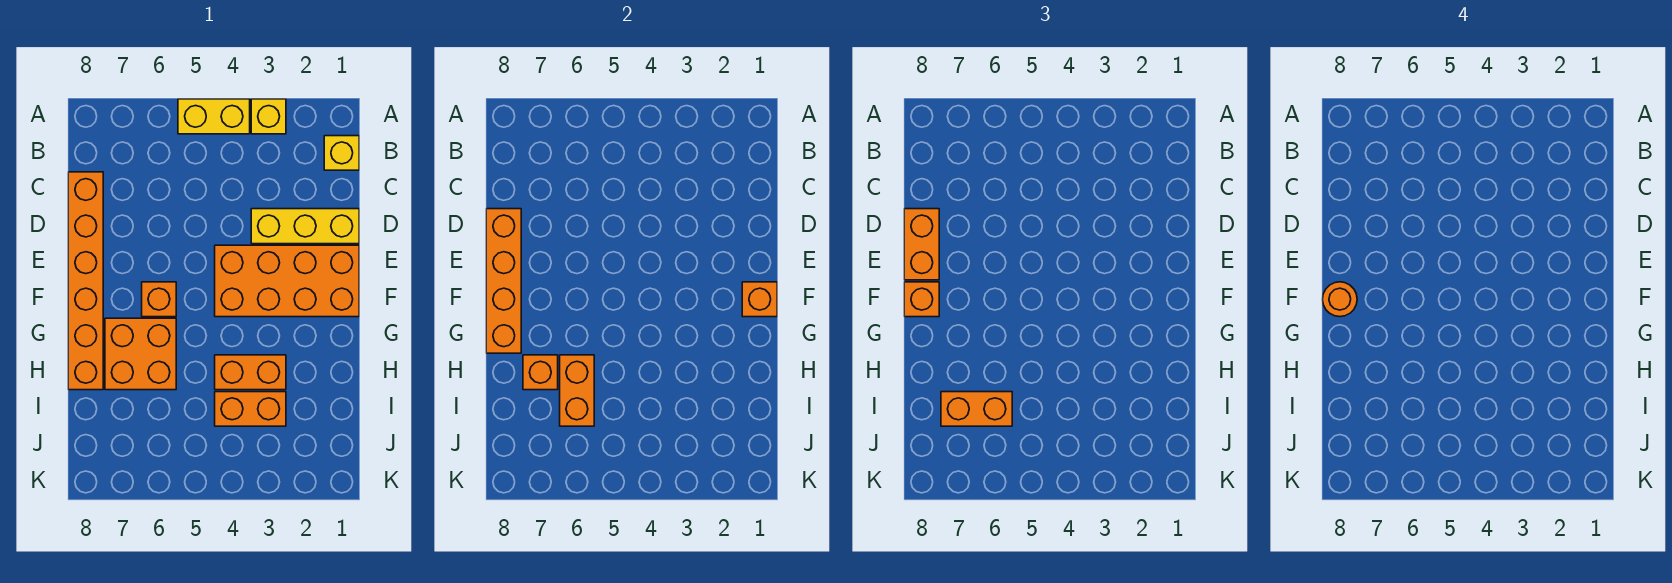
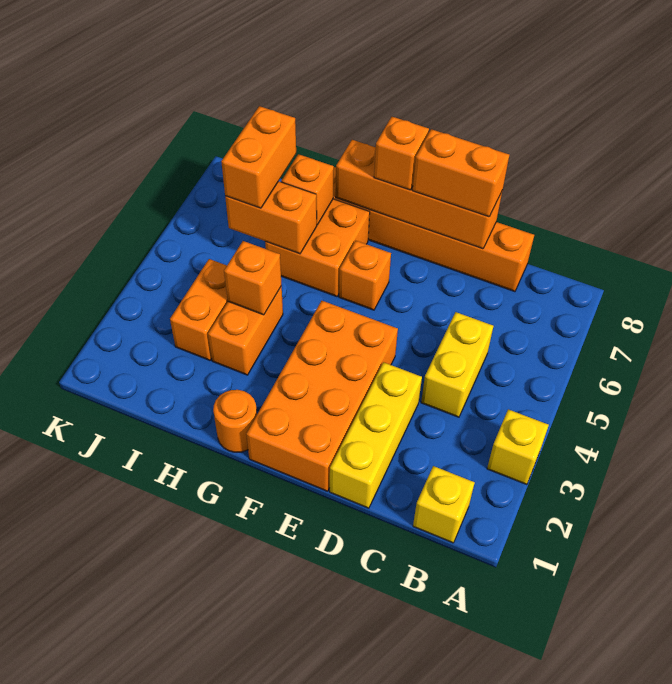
yellow 1x2 brick [178,99,250,134] -> yellow 1x2 brick moved to [421,312,493,417]
orange 1x1 brick [742,282,777,317] -> orange 1x1 brick moved to [224,241,282,315]
orange 1x1 round brick [1322,282,1357,317] -> orange 1x1 round brick moved to [213,390,257,452]

